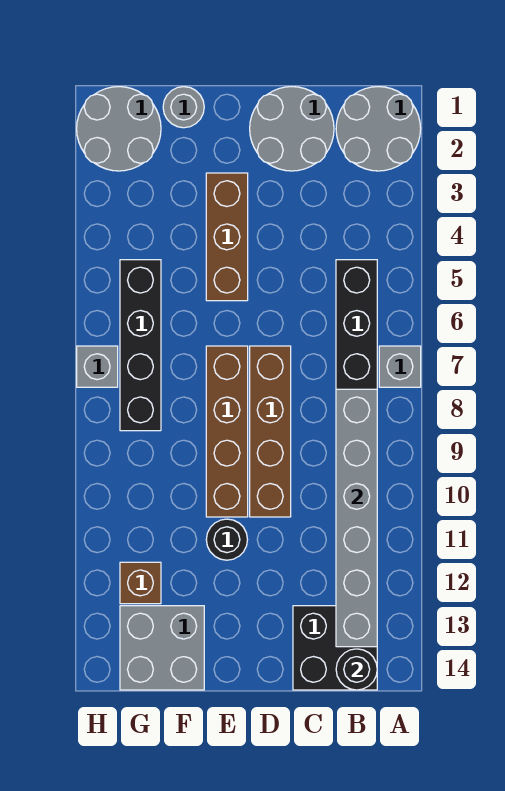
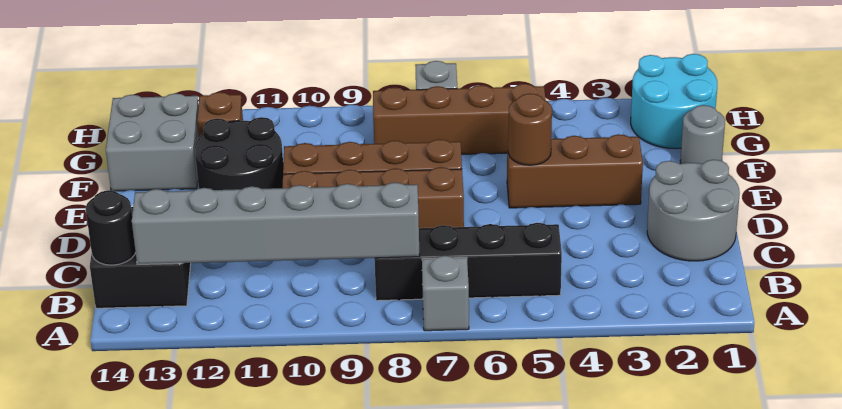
grey 2x2 round brick [336,87,421,171] -> none
none -> brown 1x1 round brick [508,93,552,165]
black 1x1 round brick [206,519,248,560] -> black 2x2 round brick [195,117,283,190]
grey 2x2 round brick [77,87,161,171] -> cyan 2x2 round brick [631,54,717,149]
black 1x4 brick [120,260,161,431] -> brown 1x4 brick [373,84,546,154]

